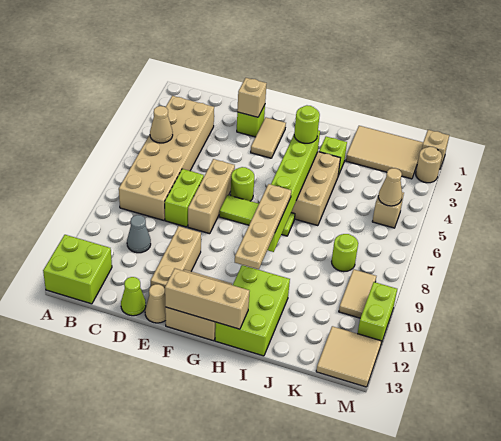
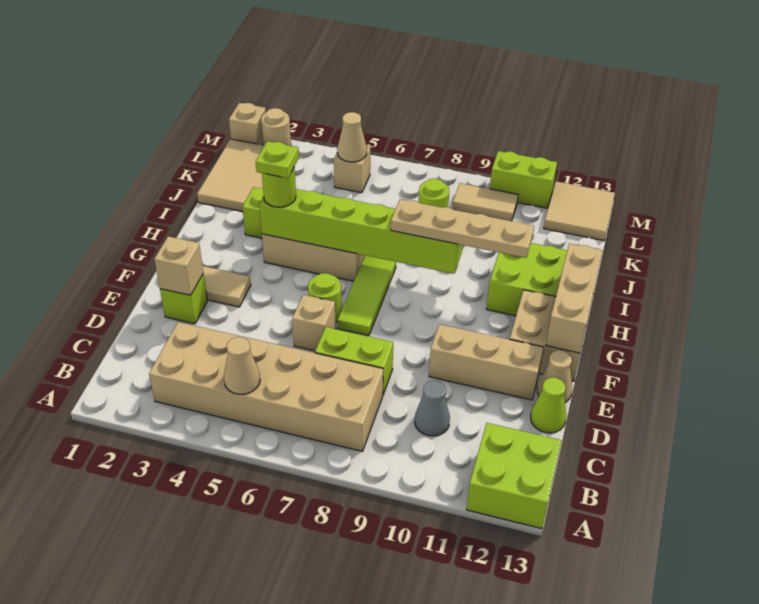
tan 1x3 brick [188,159,235,234] -> tan 1x1 brick [292,295,336,351]
none -> lime 1x1 plate [256,141,299,178]

